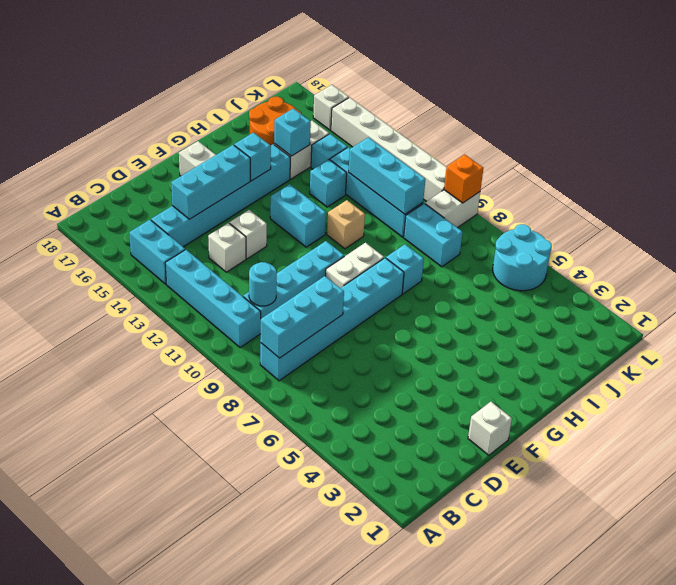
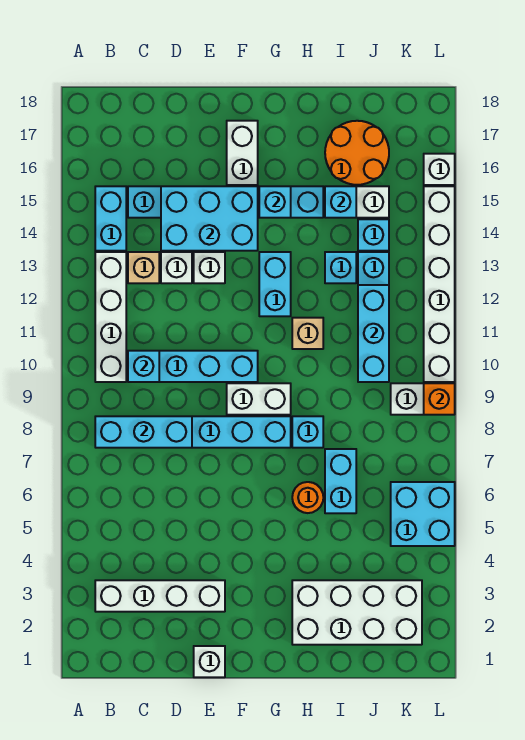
none -> white 1x4 brick [95,580,225,612]
cyan 1x4 brick [165,250,261,348] -> white 1x4 brick [95,252,126,382]
cyan 1x1 round brick [249,262,277,306] -> cyan 1x1 brick [128,351,159,382]
none -> tan 1x1 brick [128,252,159,283]
cyan 1x3 brick [171,145,250,219] -> cyan 2x3 brick [161,186,258,251]
none -> white 2x4 brick [292,580,422,645]
none -> orange 1x1 round brick [292,482,323,513]
cyan 1x2 brick [404,203,463,267] -> cyan 1x2 brick moved to [325,449,356,513]
cyan 2x2 round brick [493,224,552,291] -> cyan 2x2 brick [391,482,455,546]

